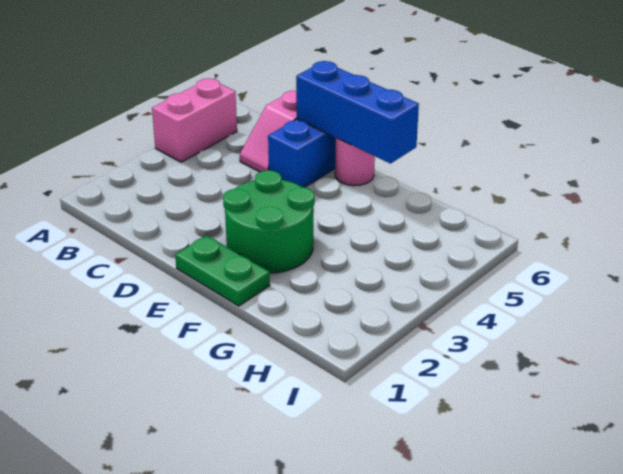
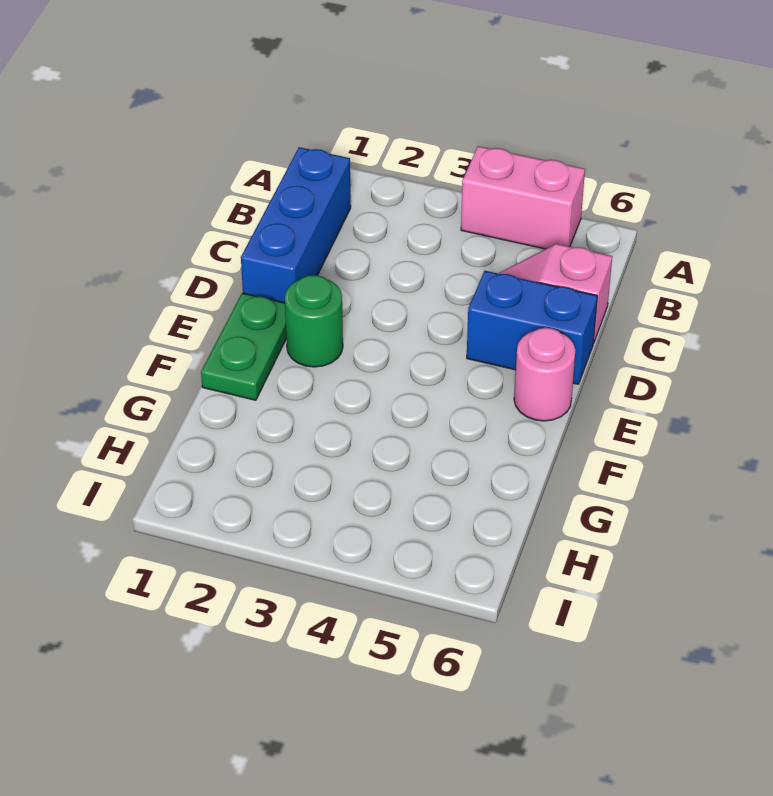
blue 1x3 brick [296,61,419,164] -> blue 1x3 brick moved to [241,147,351,303]
green 2x2 round brick [223,170,315,273] -> green 1x1 round brick [285,275,343,367]

